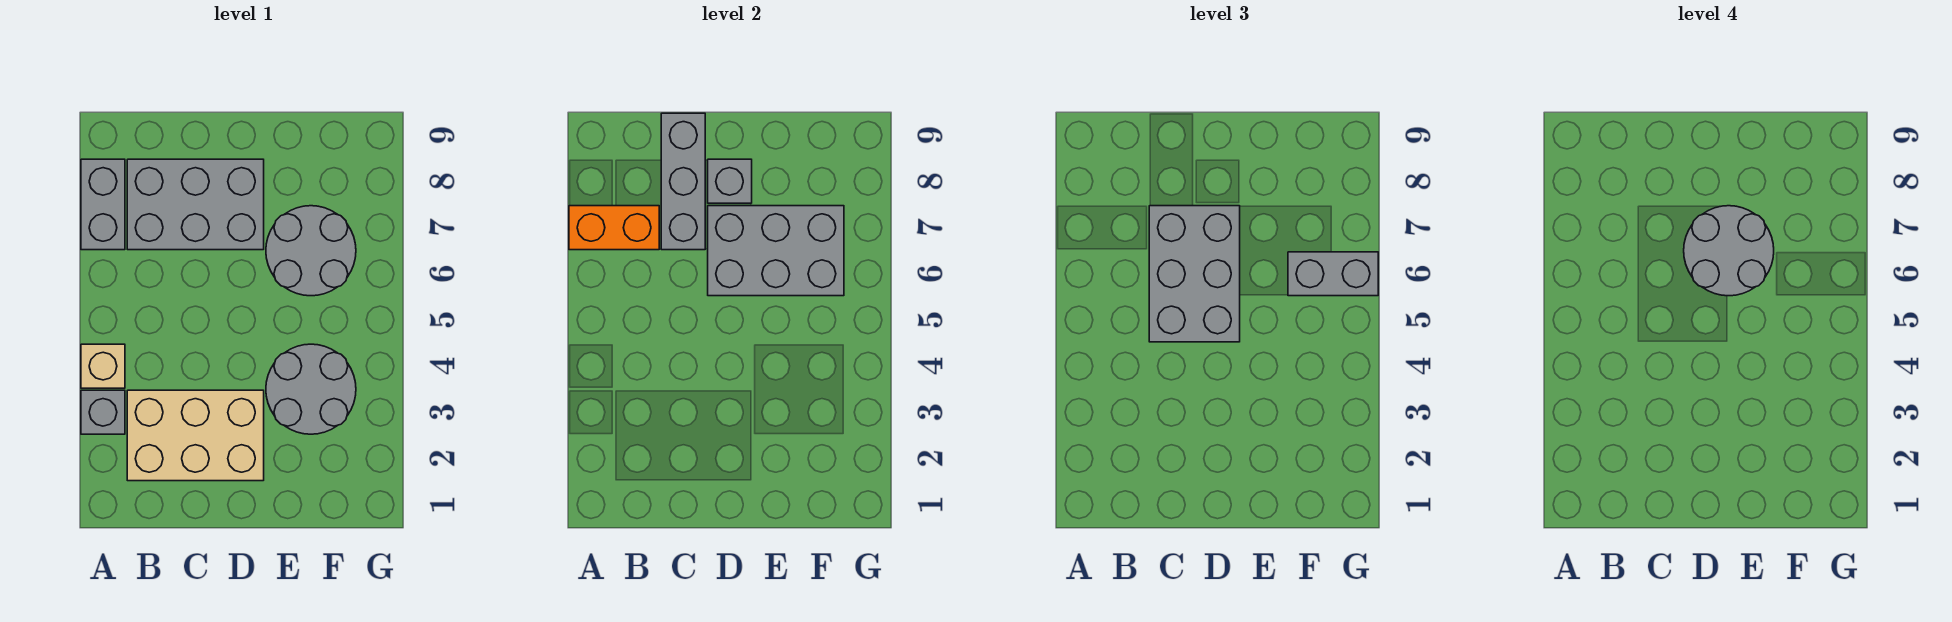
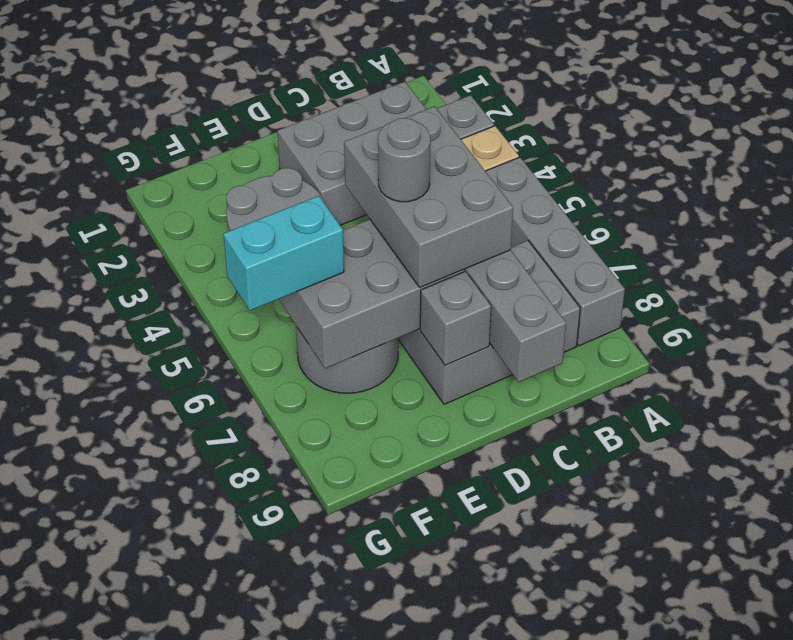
grey 1x2 brick [81,159,125,250] -> grey 1x4 brick [486,157,625,346]
orange 1x2 brick [569,206,659,250] -> none
tan 2x3 brick [127,390,264,481] -> grey 2x3 brick [278,82,426,225]
grey 2x2 round brick [1684,206,1774,296] -> grey 1x1 round brick [378,118,430,202]
grey 1x2 brick [1288,252,1378,296] -> cyan 1x2 brick [223,196,344,311]

